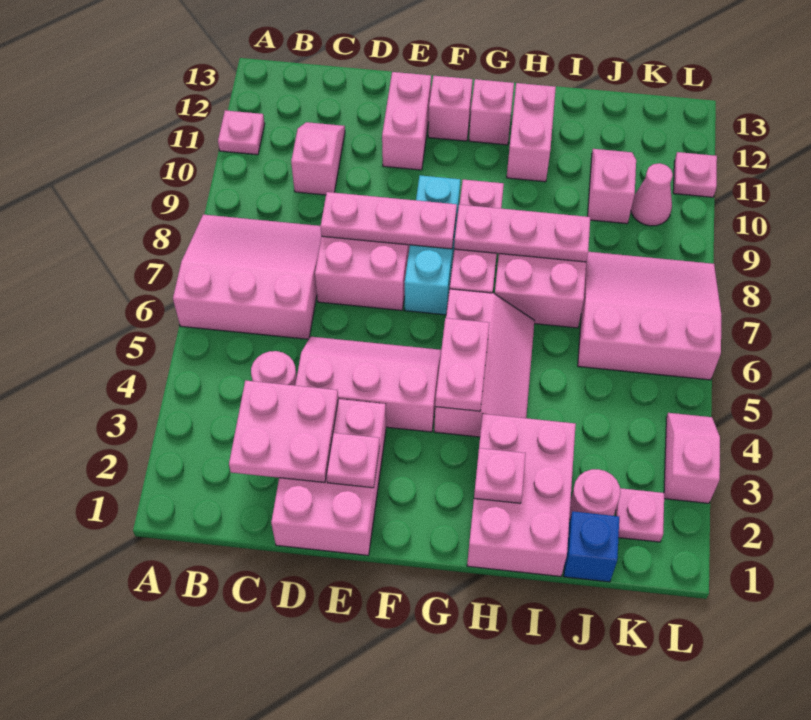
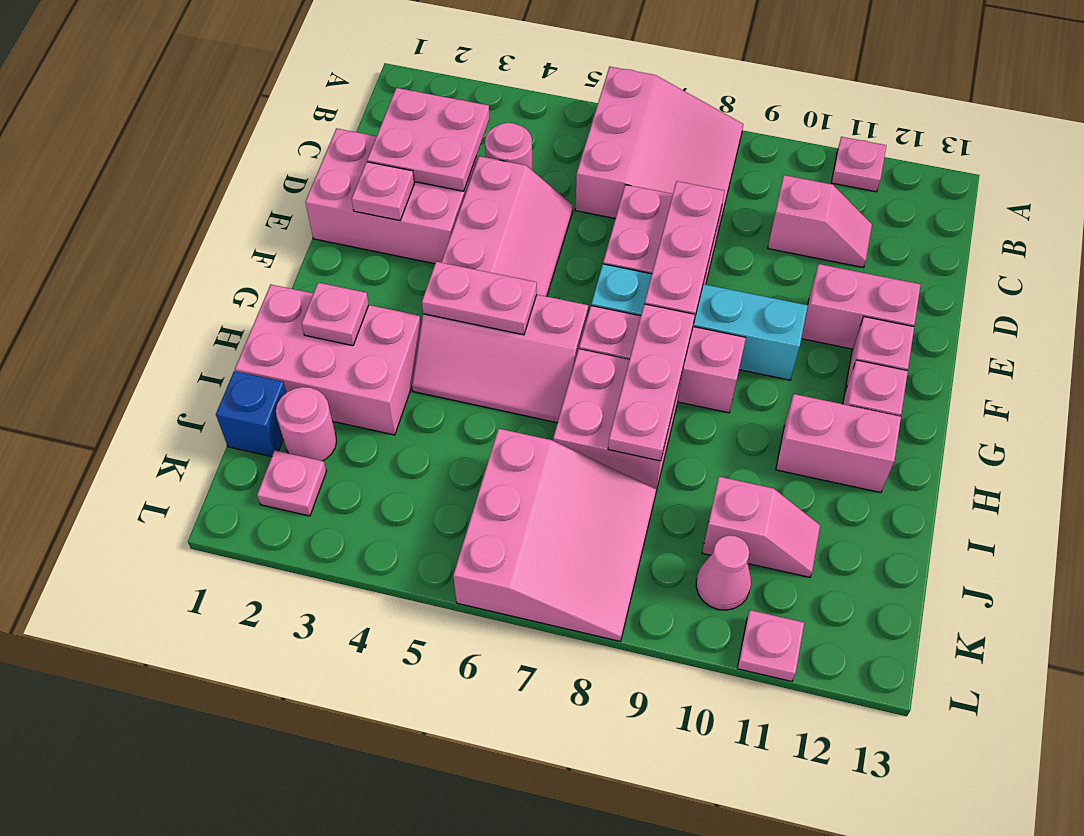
cyan 1x3 brick [405,175,460,315] -> cyan 1x4 brick [591,264,808,380]
pink 1x2 slope [664,413,720,503] -> none

